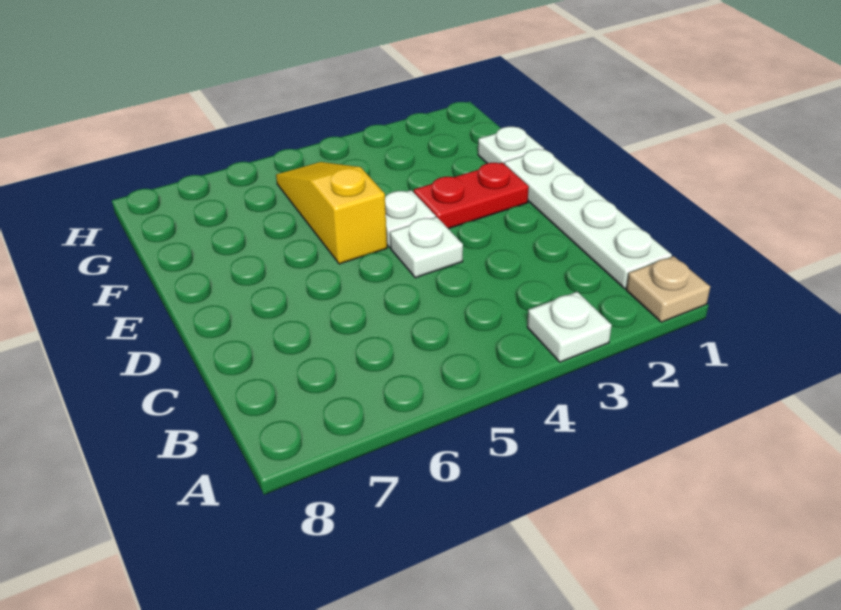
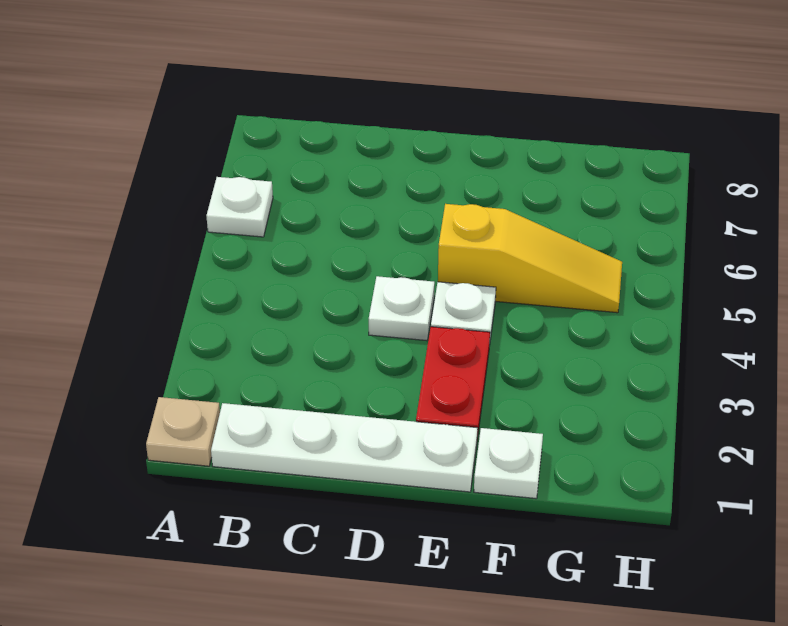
white 1x1 plate [527,292,612,362] -> white 1x1 plate moved to [207,177,273,237]

